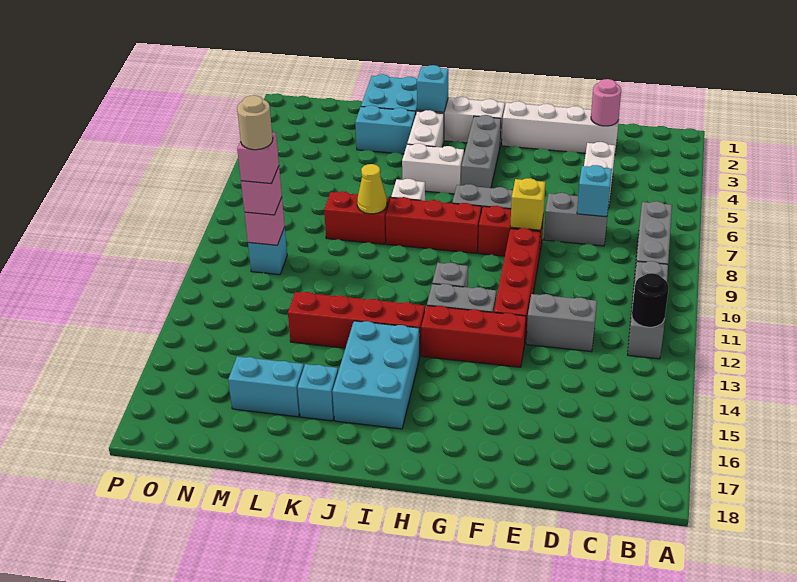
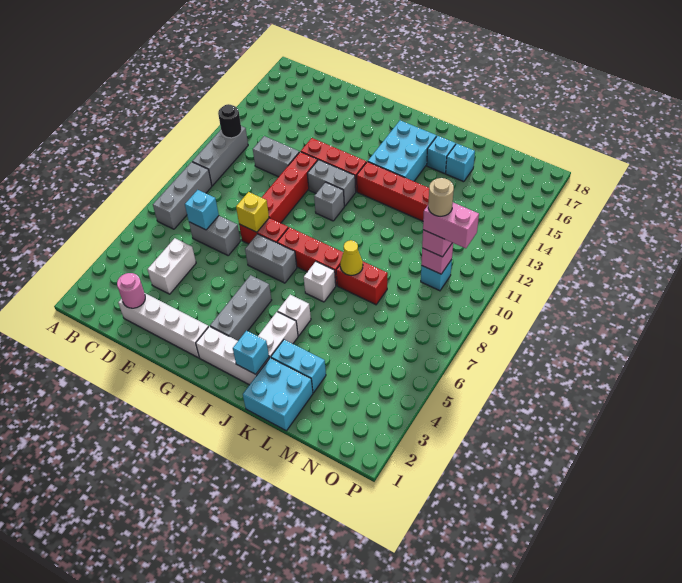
white 1x2 brick [402,143,464,194] -> white 1x1 brick [278,295,311,336]
cyan 1x2 brick [228,356,304,417] -> cyan 1x1 brick [446,144,475,182]
pink 1x1 brick [237,133,279,184] -> pink 1x2 brick [423,202,479,248]

